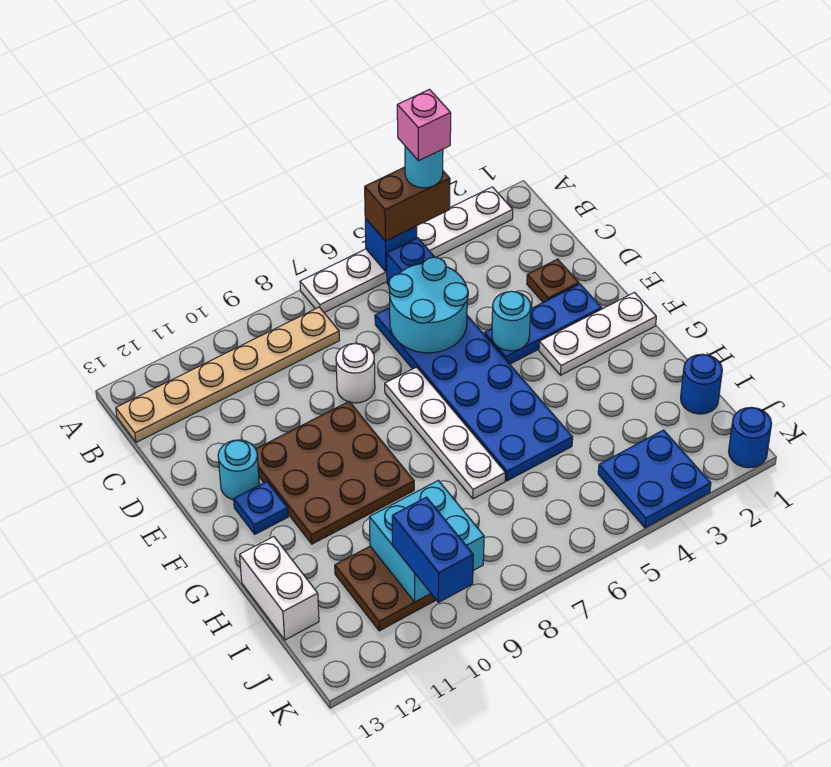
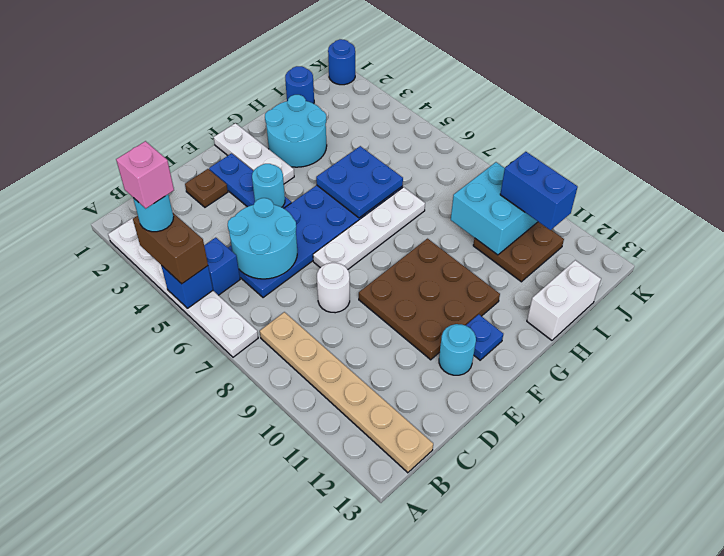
none -> cyan 2x2 round brick [265,95,327,167]
blue 2x2 plate [598,430,711,528] -> blue 2x2 plate moved to [316,146,403,218]
blue 1x2 brick [392,497,473,602] -> blue 1x2 brick turned to [500,152,578,230]

